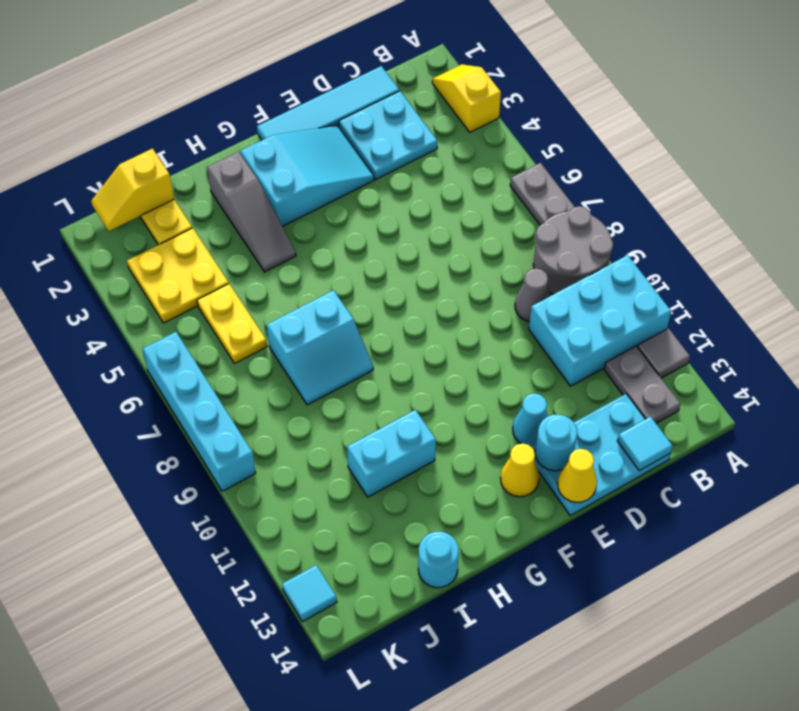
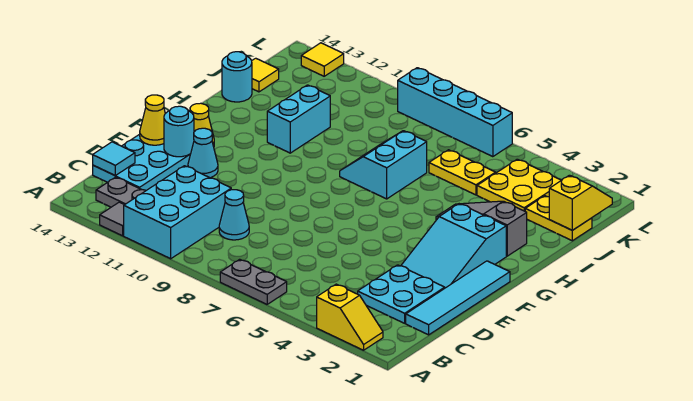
grey 2x2 round brick [533,206,613,294] -> none
grey 1x1 cone [515,268,550,322] -> cyan 1x1 cone [219,190,249,240]
none -> yellow 1x1 tile [252,58,279,92]
cyan 1x1 tile [282,565,337,622] -> yellow 1x1 tile [301,43,344,76]

